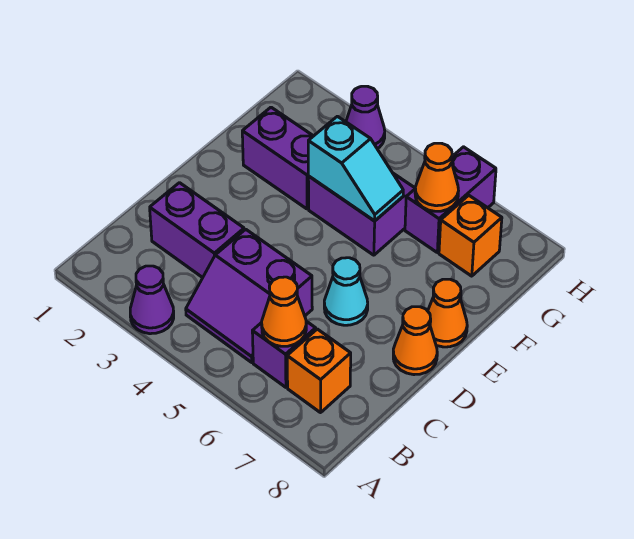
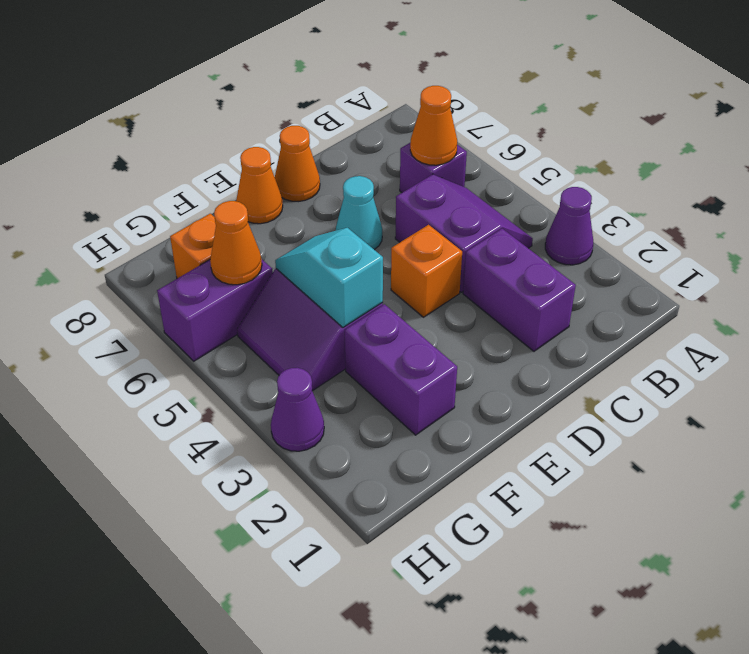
orange 1x1 brick [287,329,351,413] -> orange 1x1 brick moved to [391,225,462,317]

